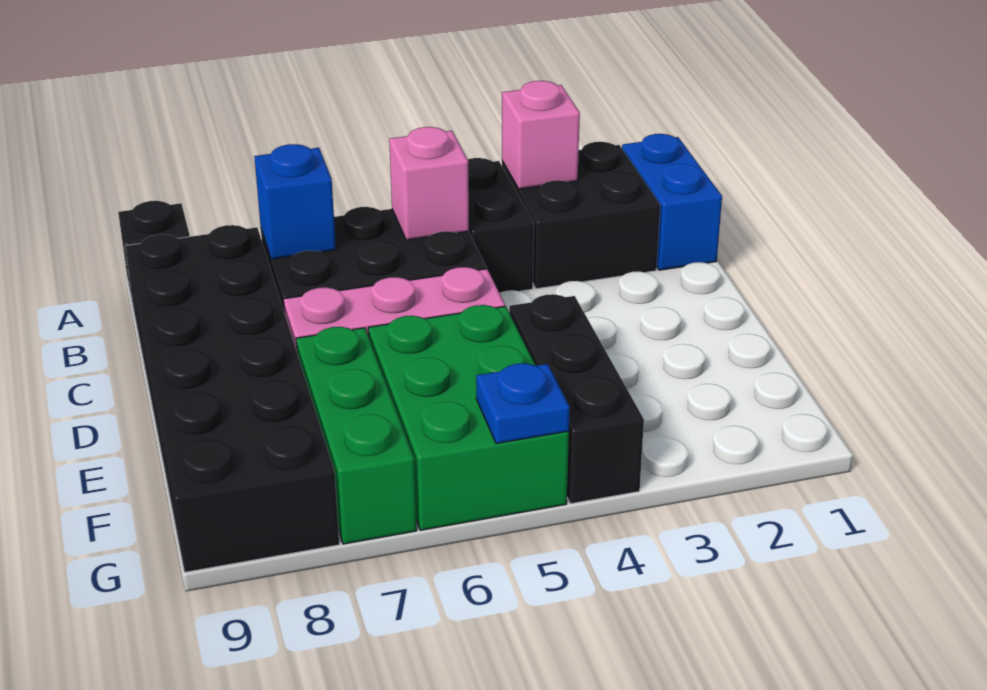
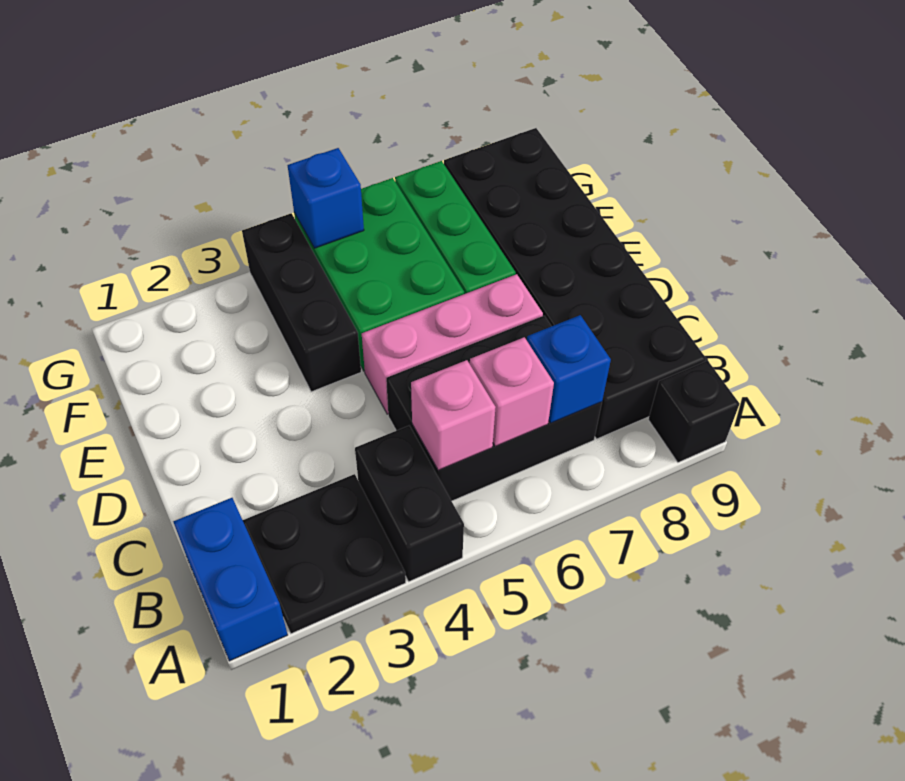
black 2x2 brick [502,142,660,289] -> black 2x2 plate [243,474,406,634]
pink 1x1 brick [502,81,580,189] -> pink 1x1 brick moved to [470,337,554,447]
blue 1x1 plate [476,363,570,444] -> blue 1x1 brick [288,148,364,248]

